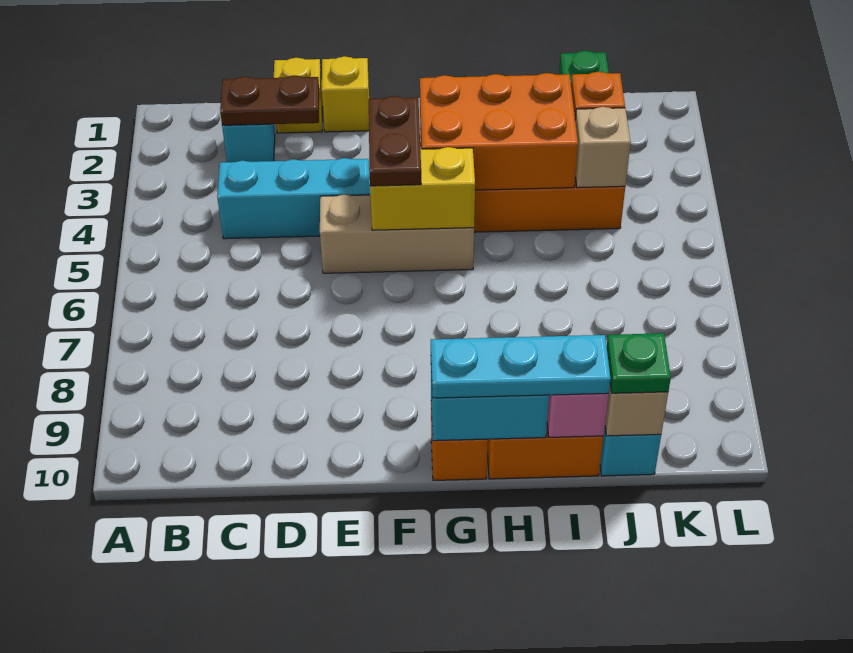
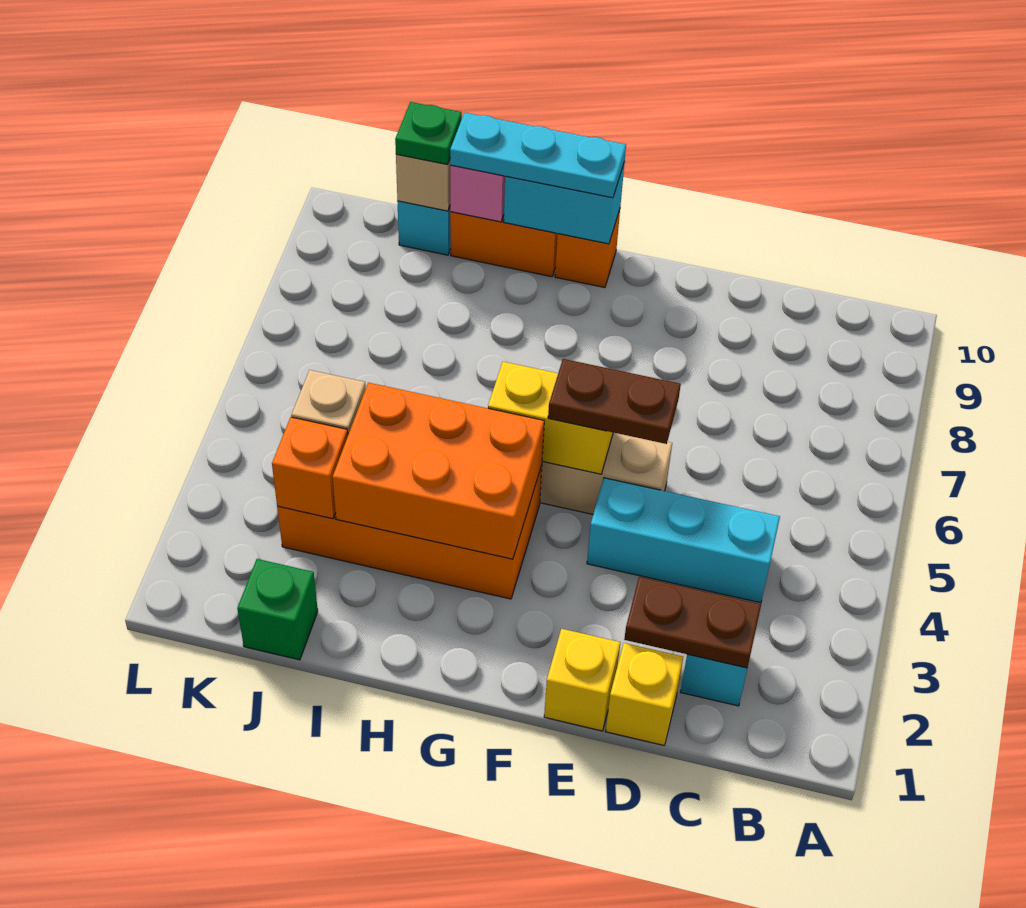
brown 1x2 plate [369,96,421,186] -> brown 1x2 plate turned to [548,359,681,444]

